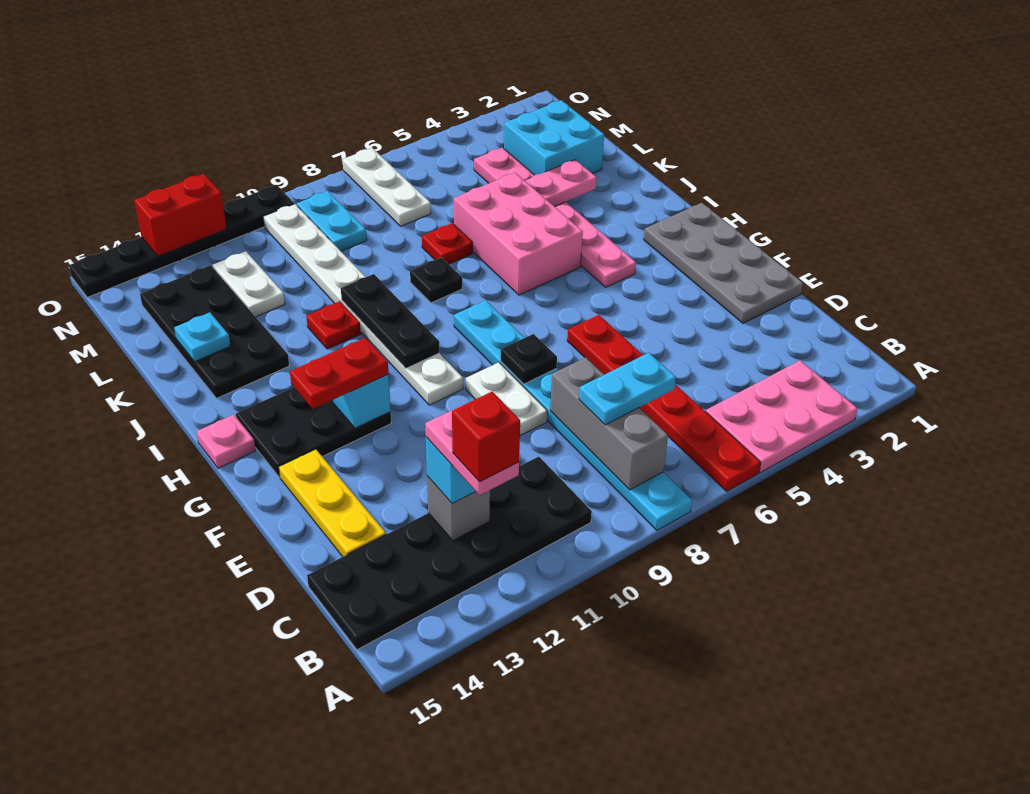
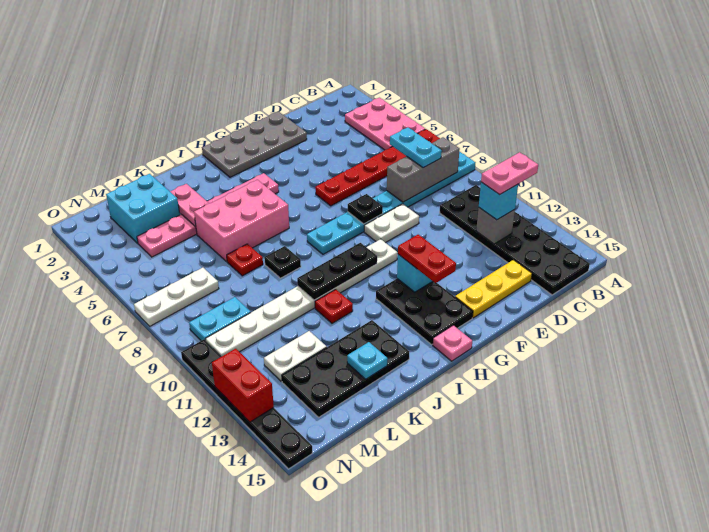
red 1x1 brick [452,392,520,482] -> none

